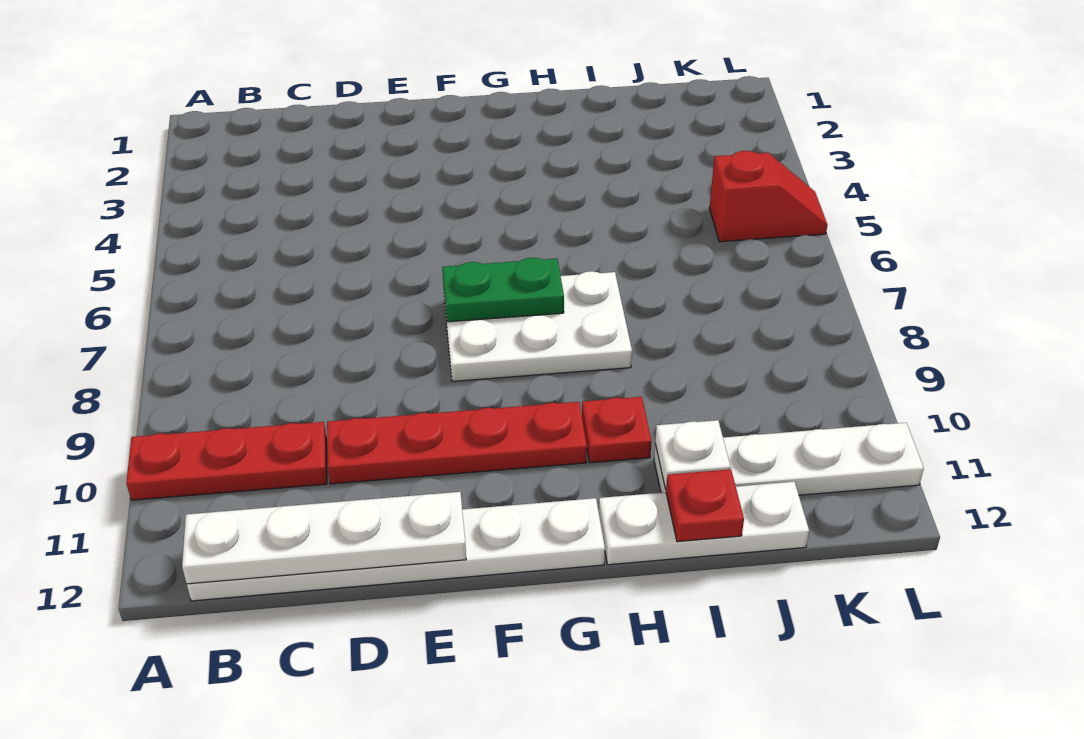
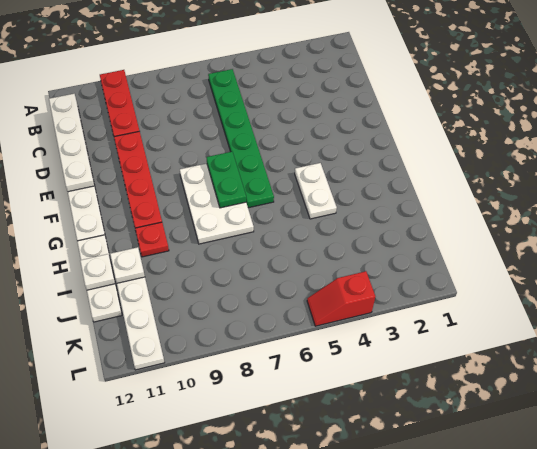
none -> green 1x6 plate [208,69,274,208]
none -> white 1x2 plate [295,163,337,219]
red 1x1 plate [666,469,744,542] -> white 1x1 plate [80,254,115,290]
red 1x2 slope [709,151,827,242] -> red 1x2 slope turned to [307,271,375,326]

